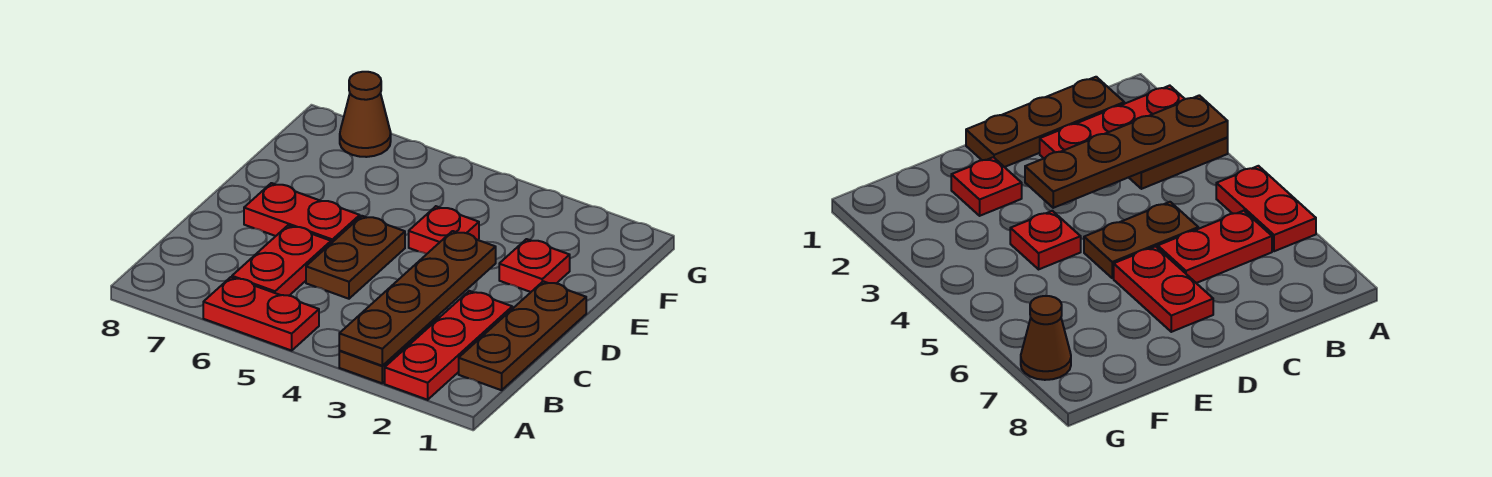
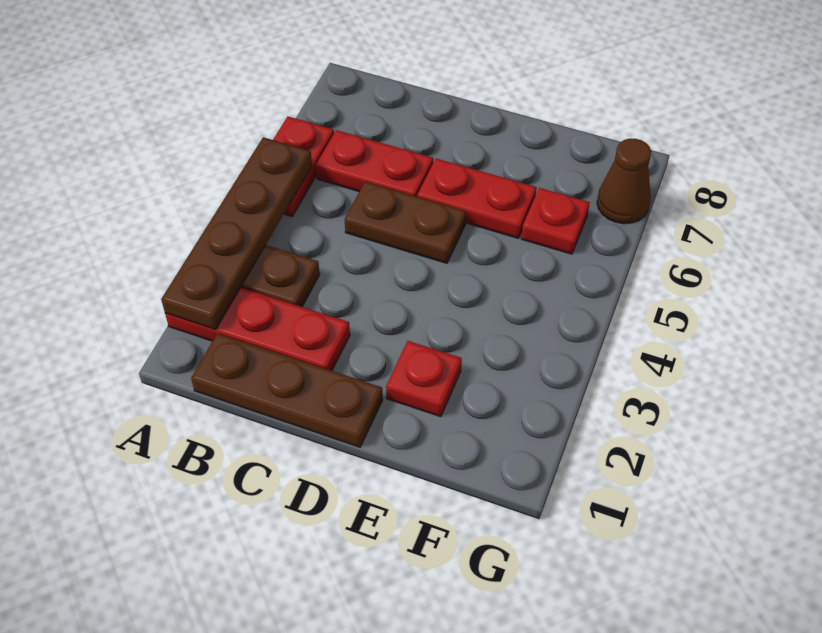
brown 1x4 plate [339,231,496,366] -> brown 1x4 plate turned to [161,137,312,330]
red 1x2 plate [244,183,360,243] -> red 1x2 plate turned to [417,159,537,238]
red 1x1 plate [409,206,479,254] -> red 1x1 plate moved to [521,188,590,254]

